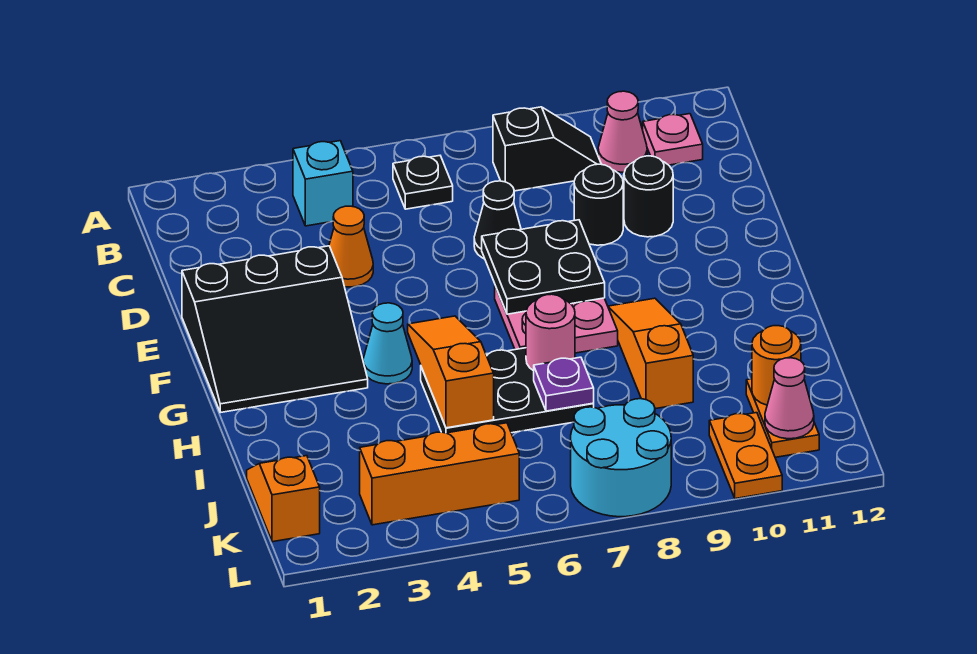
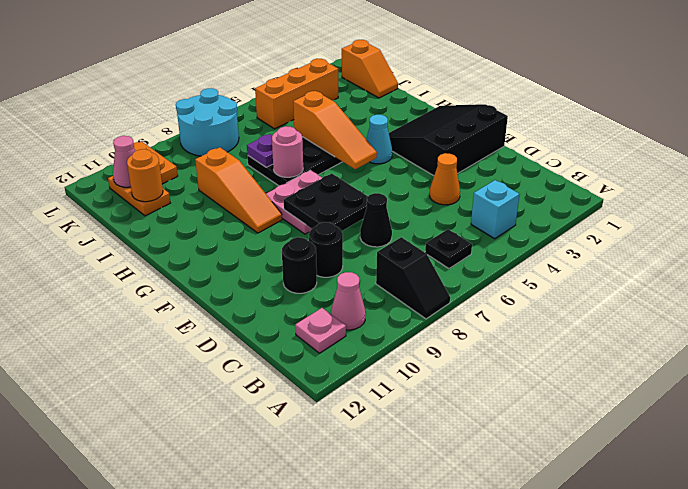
black 1x2 slope [493,107,601,191] -> black 1x2 slope turned to [376,237,450,319]

